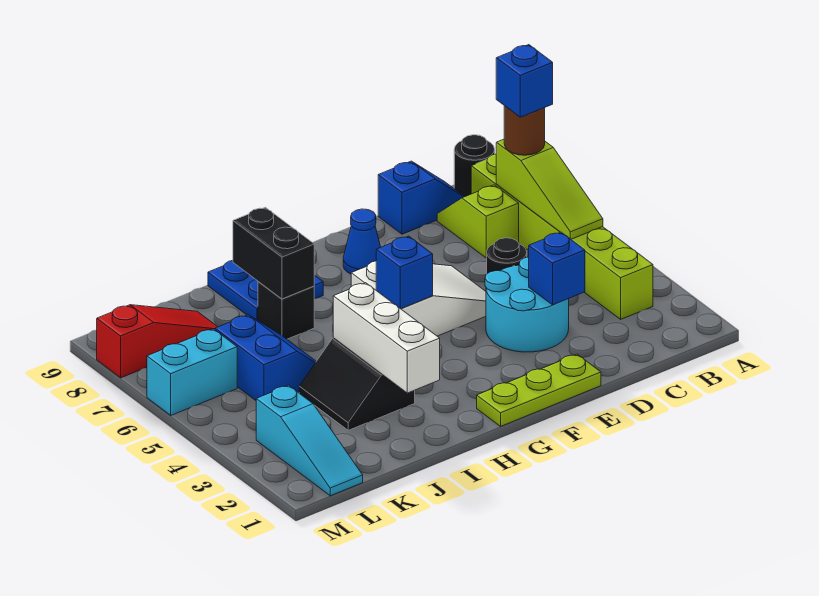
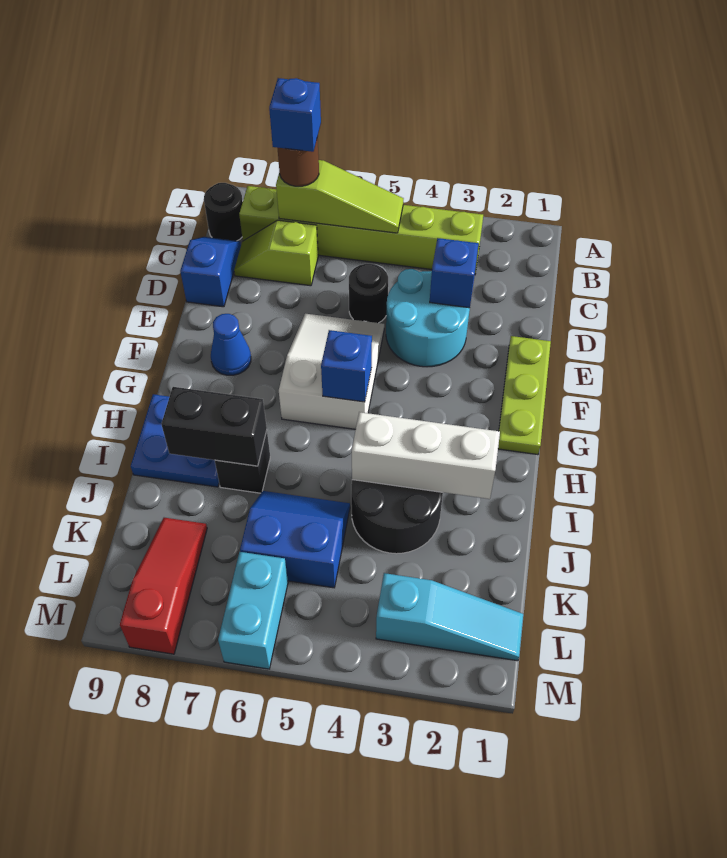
black 2x2 slope [299,338,415,430] -> black 2x2 round brick [351,480,443,554]

